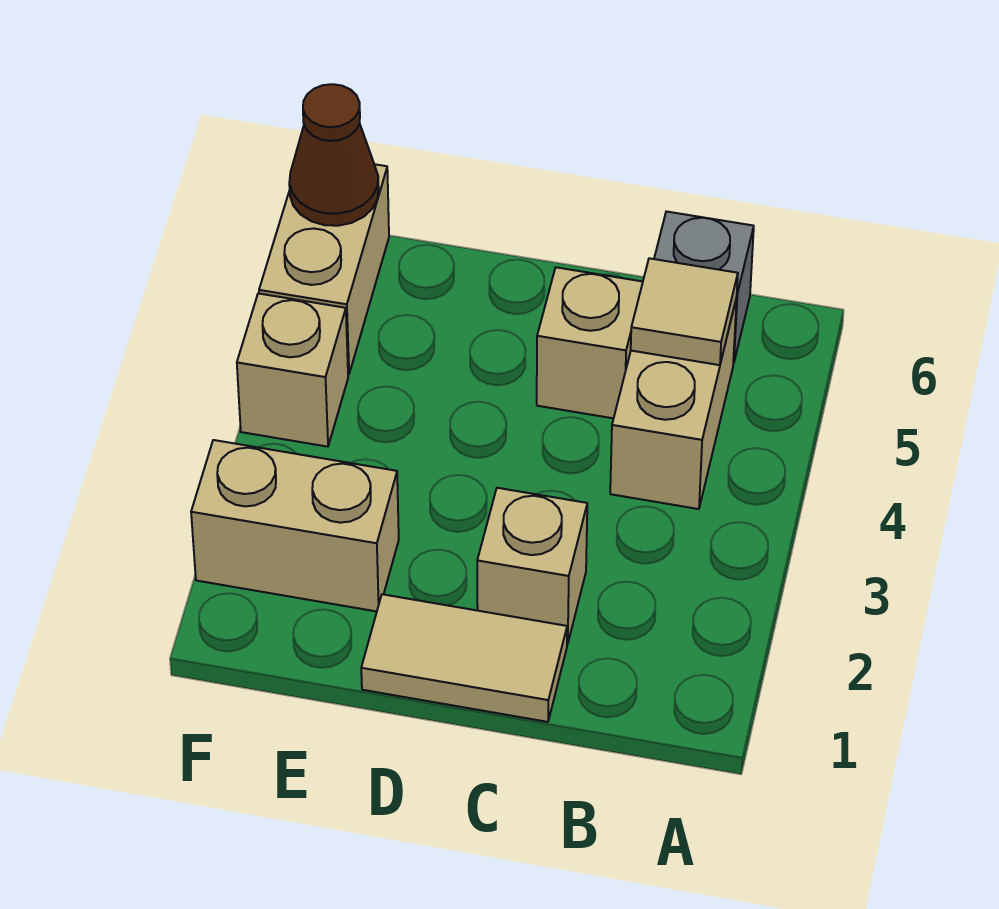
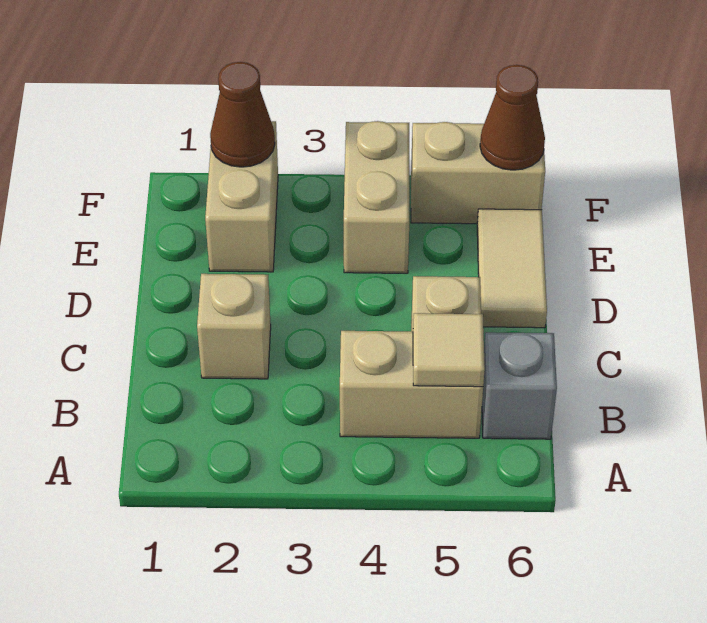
tan 1x2 tile [361,594,567,722] -> tan 1x2 tile moved to [477,209,547,328]
none -> brown 1x1 cone [210,62,275,167]
tan 1x1 brick [237,293,348,447] -> tan 1x2 brick [344,121,409,273]

